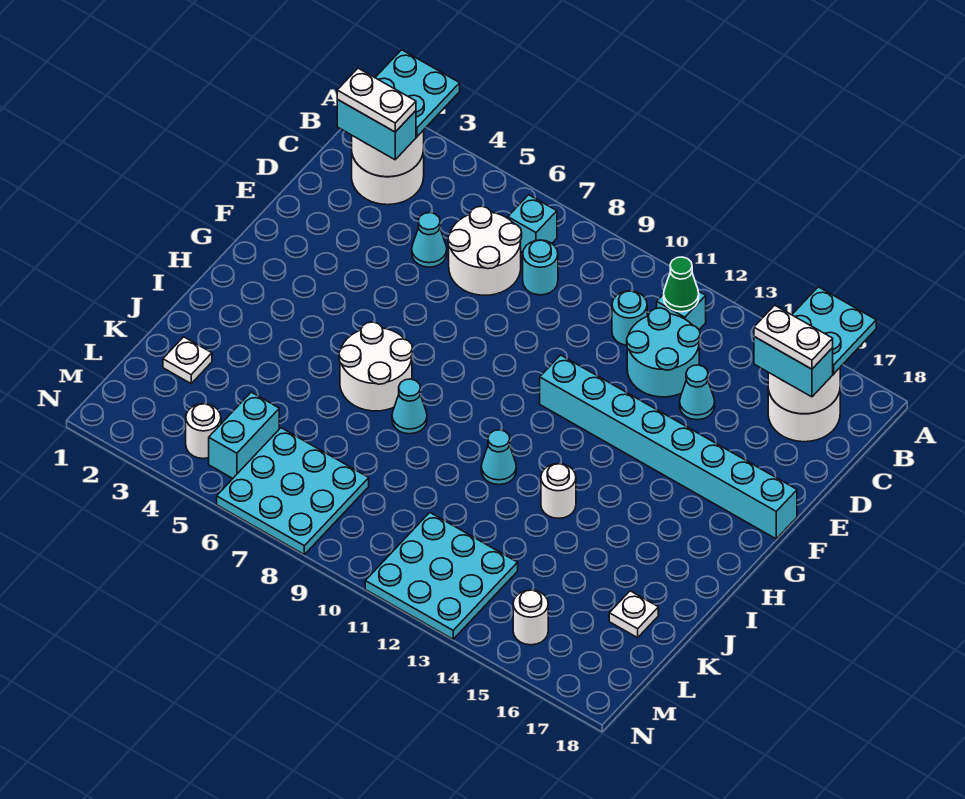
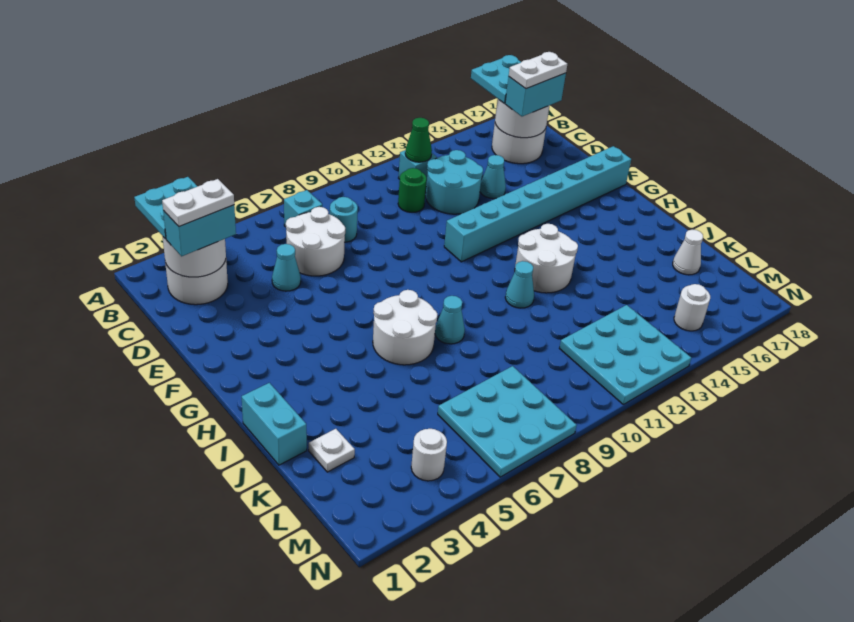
cyan 1x1 round brick [612,291,647,345] -> green 1x1 round brick [398,168,427,212]
white 1x1 round brick [541,464,576,518] -> white 2x2 round brick [515,224,578,293]
white 1x1 plate [609,591,658,638] -> white 1x1 cone [673,230,703,275]
cyan 1x2 brick [209,392,279,478] -> cyan 1x2 brick moved to [242,383,307,465]

